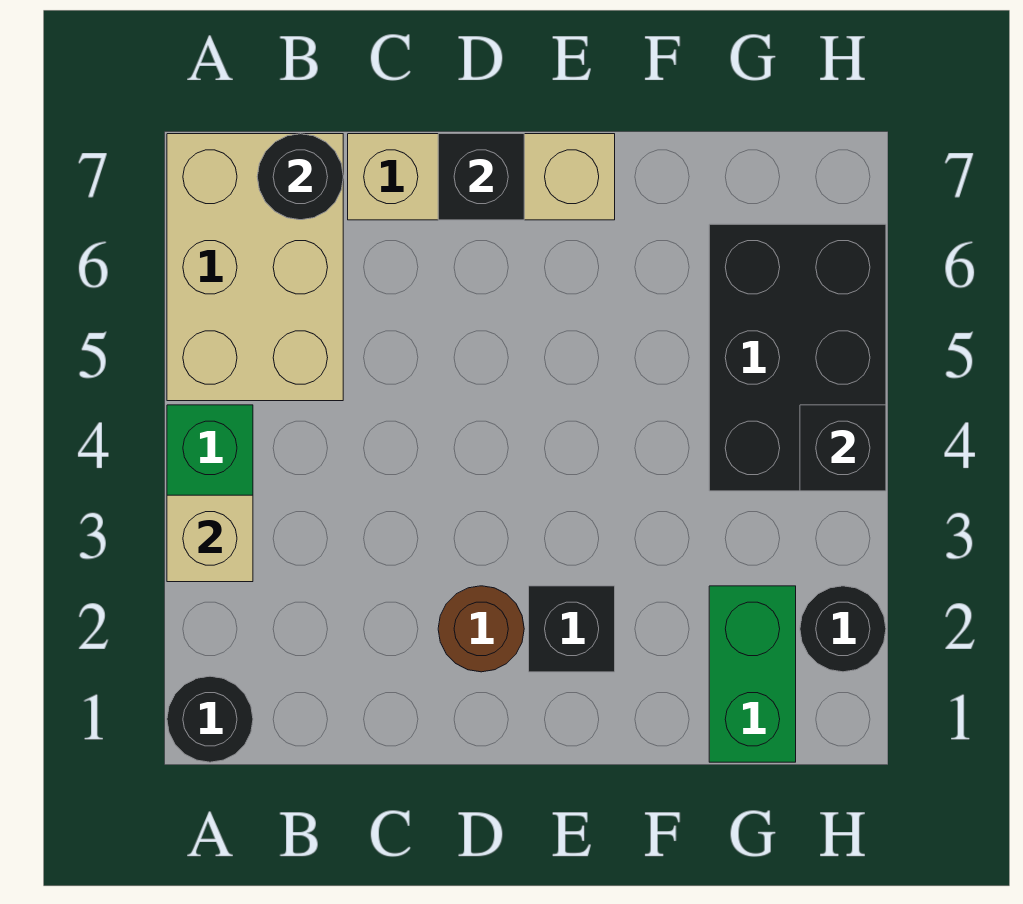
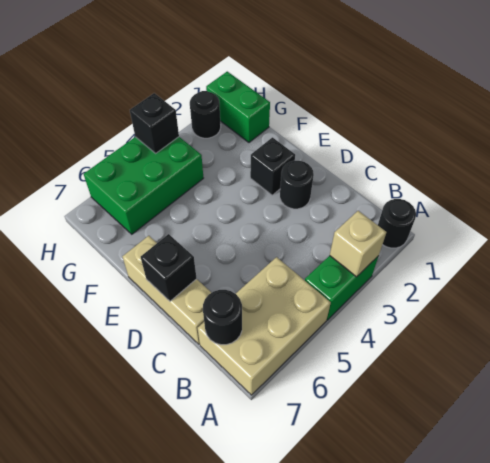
brown 1x1 round brick [438,586,524,672] -> black 1x1 round brick [280,161,314,209]
green 1x2 brick [709,586,796,762] -> green 1x2 brick turned to [206,72,270,142]
black 2x3 brick [709,224,886,491] -> green 2x3 brick [84,137,203,234]

